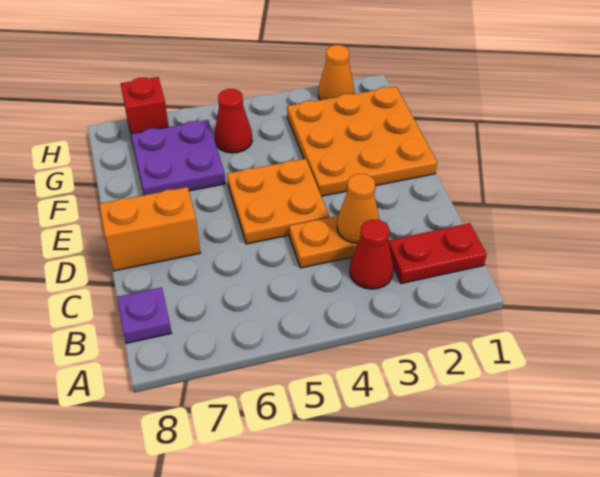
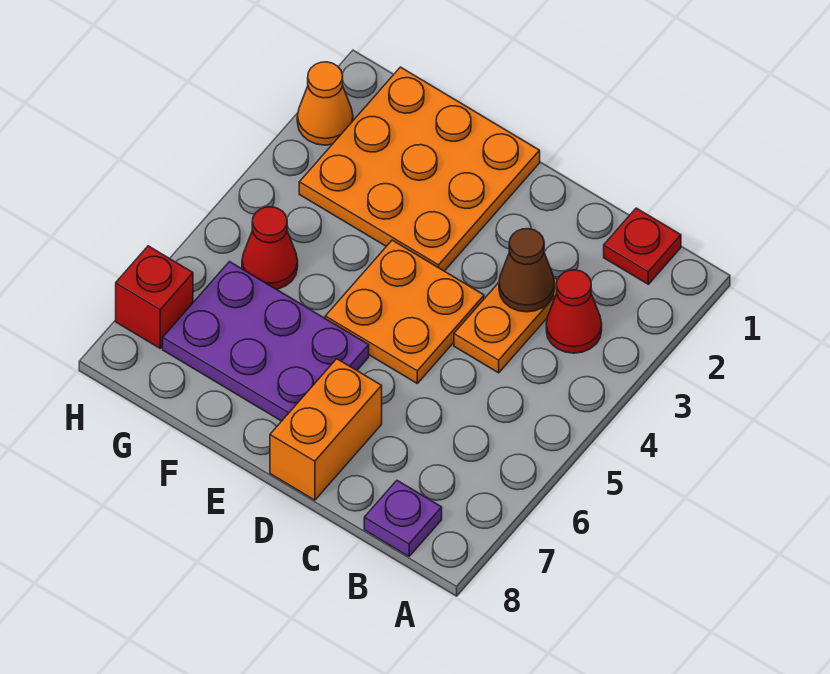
red 1x2 plate [388,223,487,284] -> red 1x1 plate [604,208,681,284]
orange 1x1 cone [337,174,380,243] -> brown 1x1 cone [499,229,555,312]
purple 2x2 plate [131,120,225,195] -> purple 2x3 plate [163,262,369,421]

